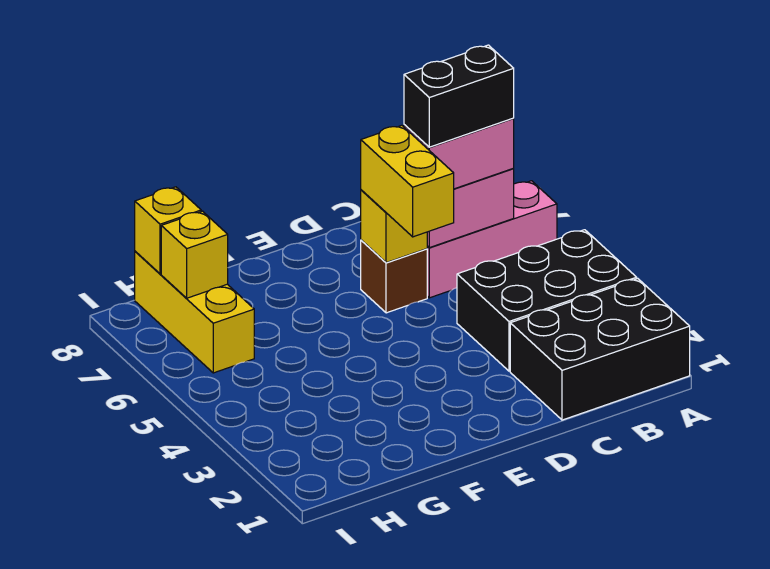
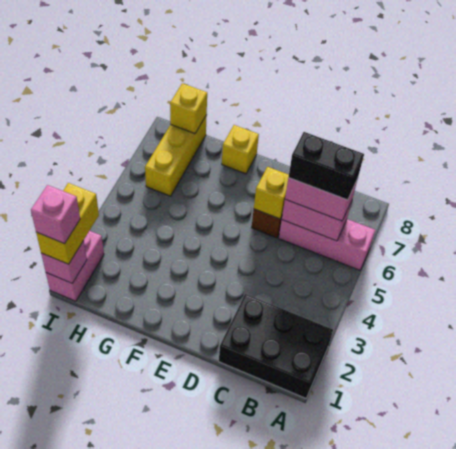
black 2x3 brick [457,230,637,371] -> none
yellow 1x2 brick [361,125,454,237] -> yellow 1x2 brick moved to [36,183,99,264]
yellow 1x1 brick [161,211,228,298] -> yellow 1x1 brick moved to [222,125,259,174]
none -> pink 1x2 brick [46,231,104,301]
none -> pink 1x1 brick [41,241,87,283]
none -> pink 1x1 brick [31,185,80,244]

